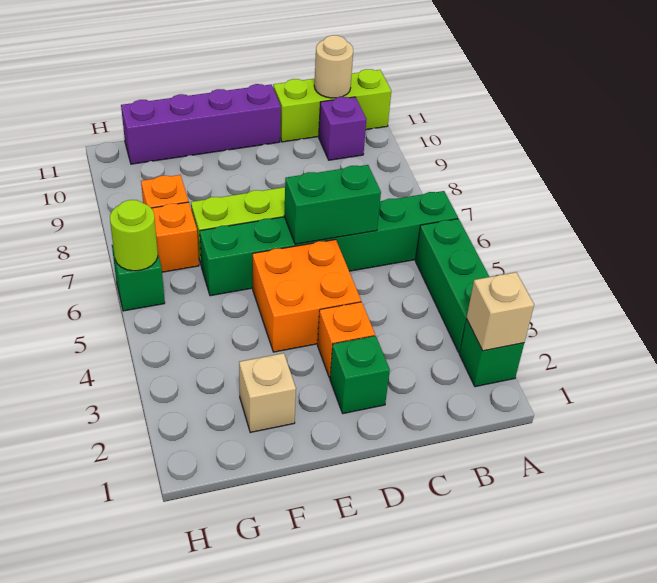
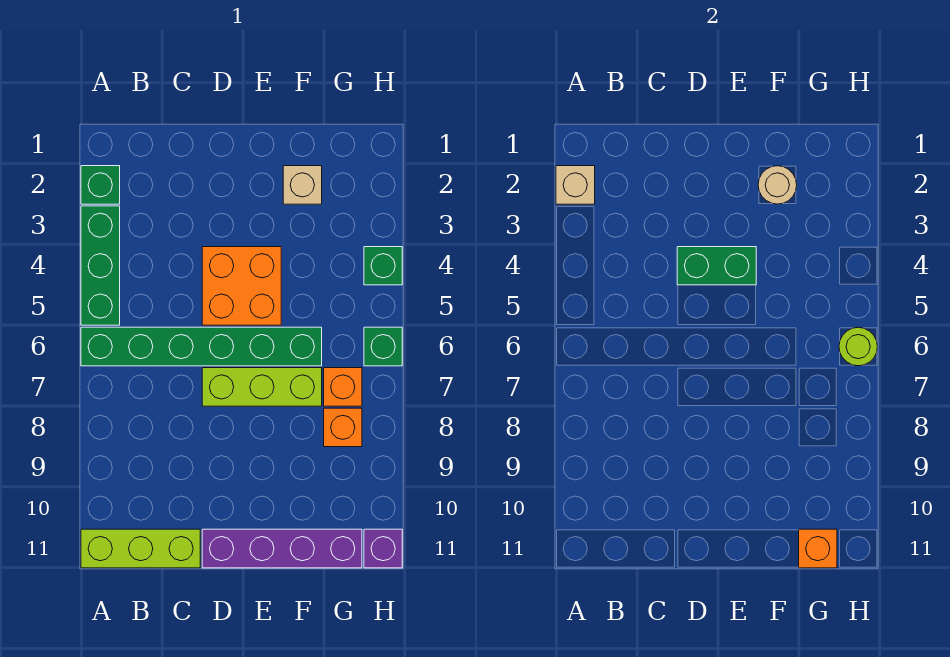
purple 1x1 brick [319,97,366,160] -> purple 1x1 brick moved to [364,529,402,568]
tan 1x1 round brick [314,35,353,98] -> tan 1x1 round brick moved to [758,166,797,204]
green 1x2 brick [284,165,381,244] -> green 1x2 brick moved to [677,247,756,285]
green 1x1 brick [330,336,390,414] -> green 1x1 brick moved to [364,247,402,285]
orange 1x1 brick [318,302,375,378] -> orange 1x1 brick moved to [799,529,837,568]

